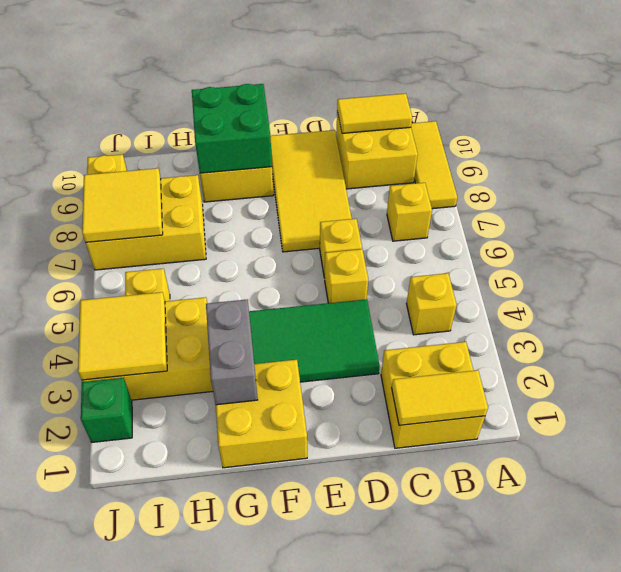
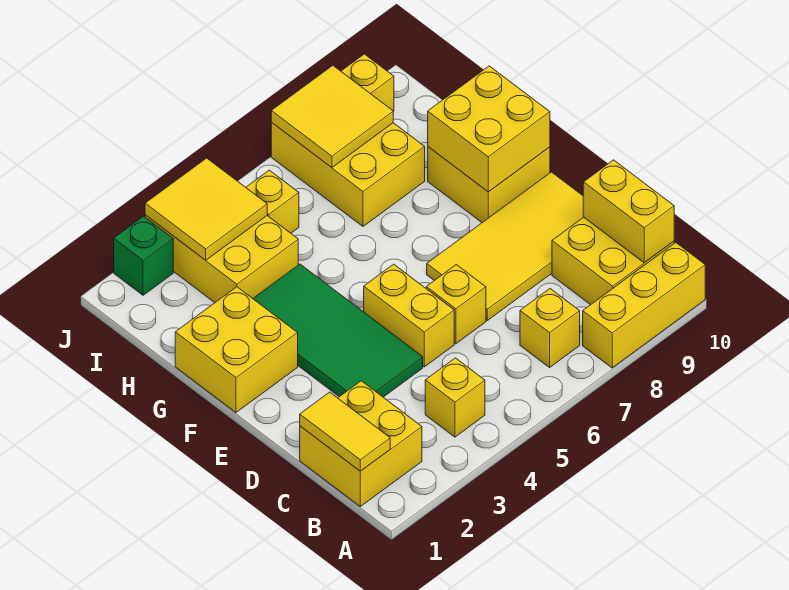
yellow 1x3 tile [411,121,457,209] -> yellow 1x3 brick [583,242,705,368]
yellow 1x2 tile [337,94,412,133] -> yellow 1x2 brick [583,160,674,263]
yellow 1x1 brick [325,249,368,303] -> yellow 1x2 brick [364,264,454,367]
green 2x2 brick [192,84,272,173] -> yellow 2x2 brick [428,66,550,192]
grey 1x2 brick [206,300,258,405] -> none

